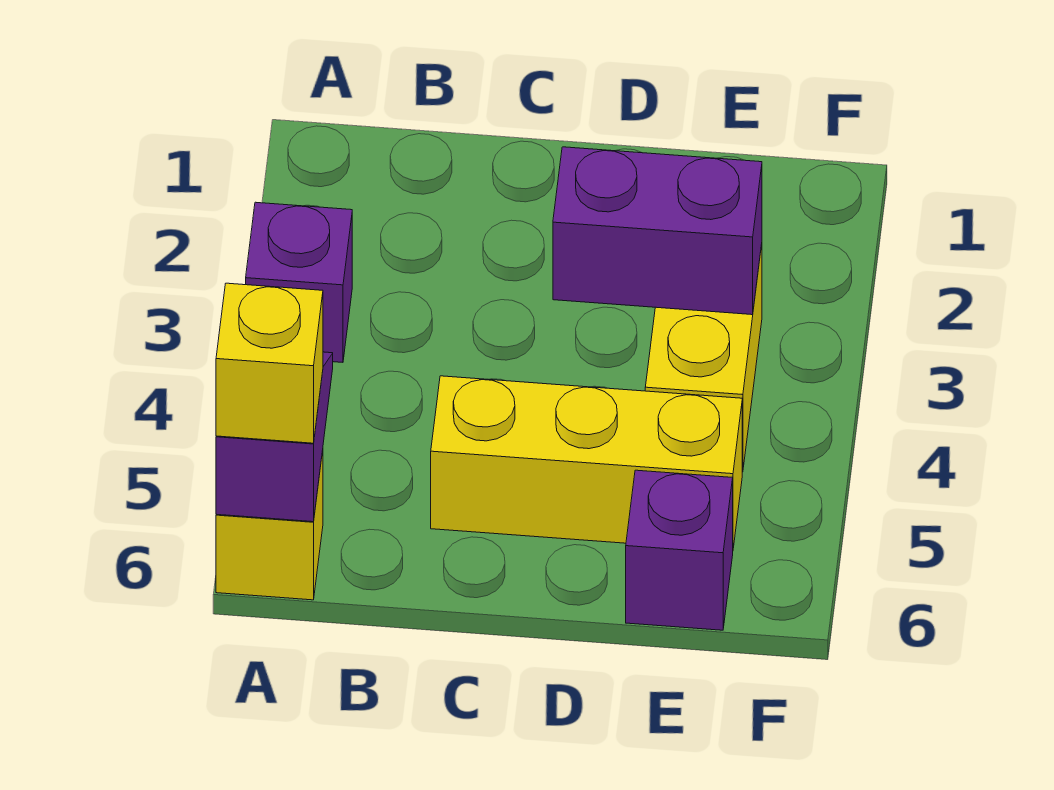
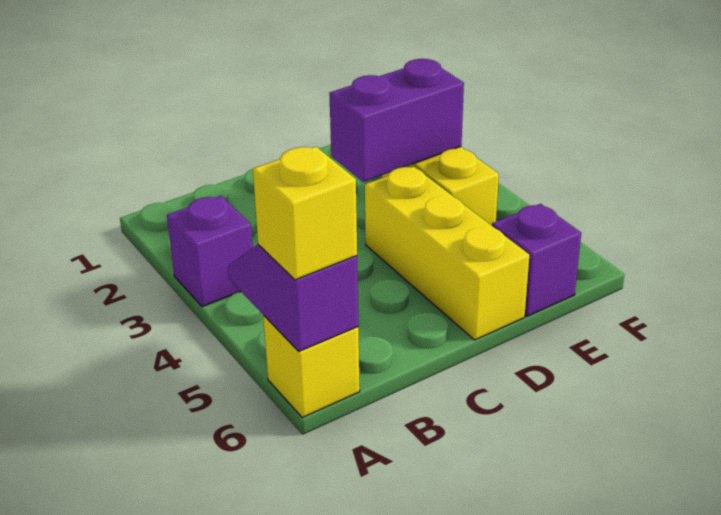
yellow 1x3 brick [431,376,742,548] -> yellow 1x3 brick turned to [365,166,529,340]

